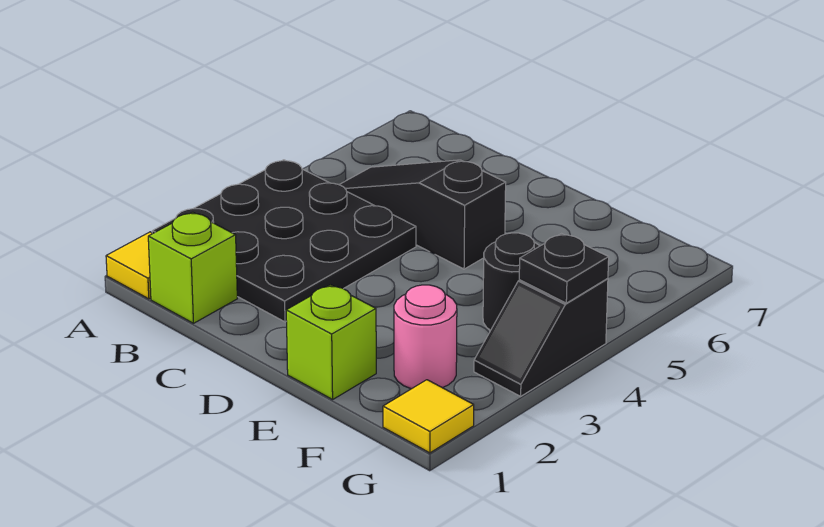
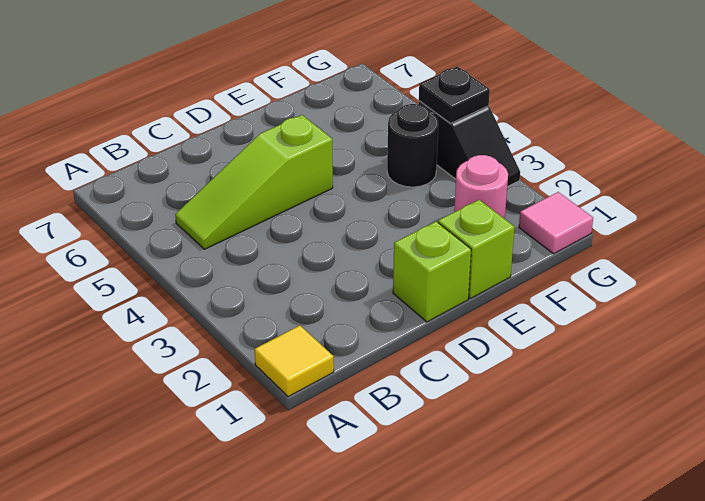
black 3x3 plate [152,160,416,322] -> none
lime 1x1 brick [148,212,237,323] -> lime 1x1 brick moved to [393,222,471,322]
black 1x3 slope [339,160,506,269] -> lime 1x3 slope [175,115,333,249]
yellow 1x1 tile [383,380,474,453] -> pink 1x1 tile [519,192,593,254]

